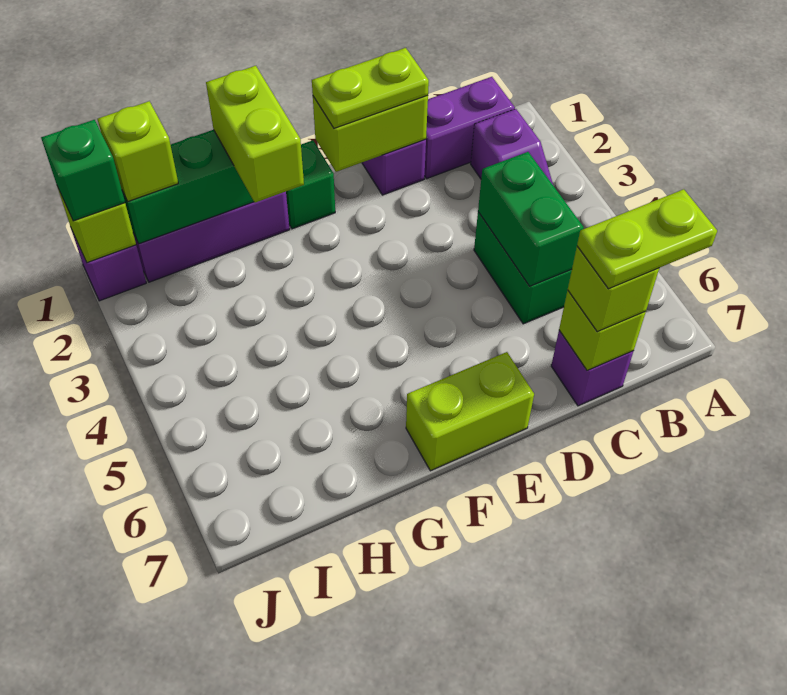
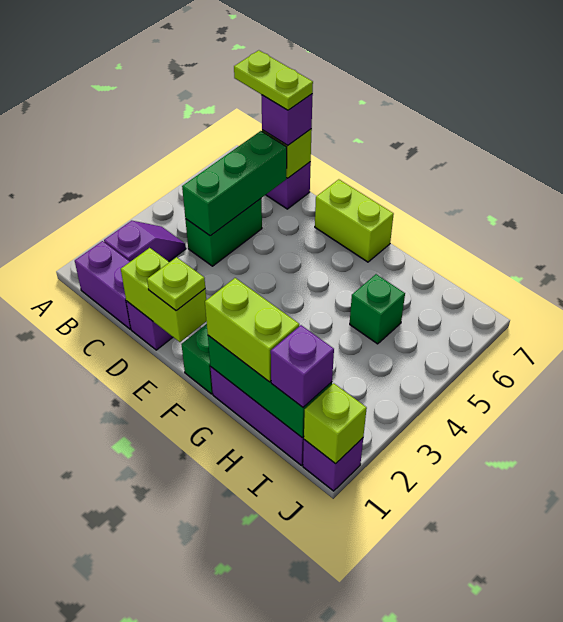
green 1x2 brick [478,152,584,286] -> green 1x3 brick [182,131,287,236]
lime 1x1 brick [568,246,659,332] -> purple 1x1 brick [261,94,313,145]
lime 1x2 plate [312,48,429,128] -> lime 1x1 plate [147,257,205,311]
lime 1x2 brick [206,66,304,203] -> lime 1x2 brick turned to [205,278,299,382]
lime 1x1 brick [98,101,178,201] -> purple 1x1 brick [271,325,334,407]
green 1x1 brick [41,120,125,221] -> green 1x1 brick moved to [350,274,405,344]

